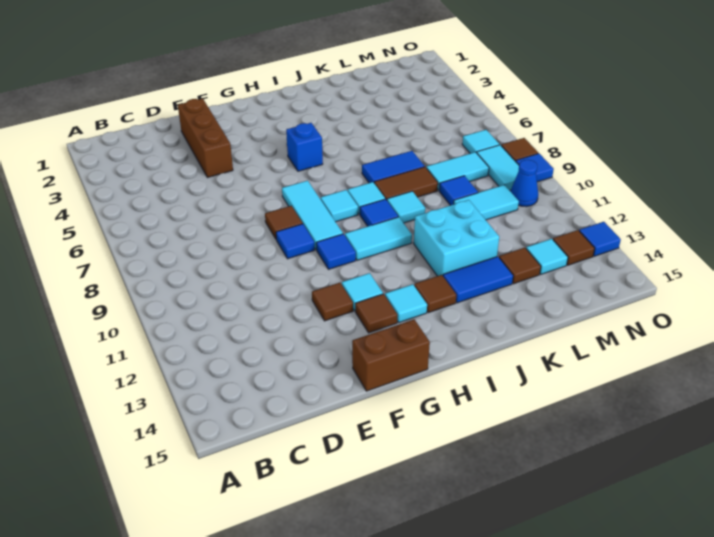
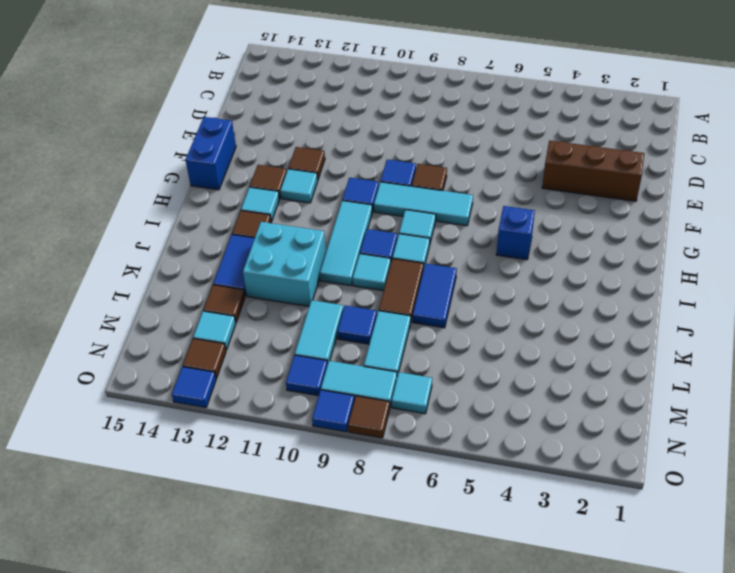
brown 1x2 brick [352,319,430,391] -> blue 1x2 brick [186,117,236,190]
cyan 1x2 tile [345,217,412,260] -> cyan 1x3 tile [320,201,372,286]
blue 1x1 cone [510,160,538,207] -> blue 1x1 tile [286,355,327,396]

